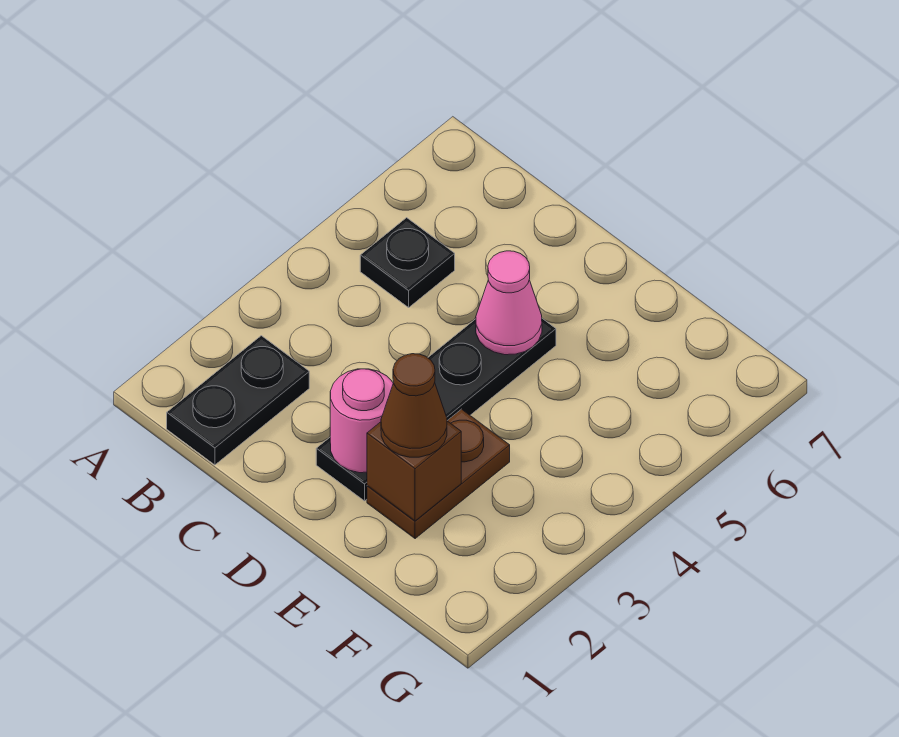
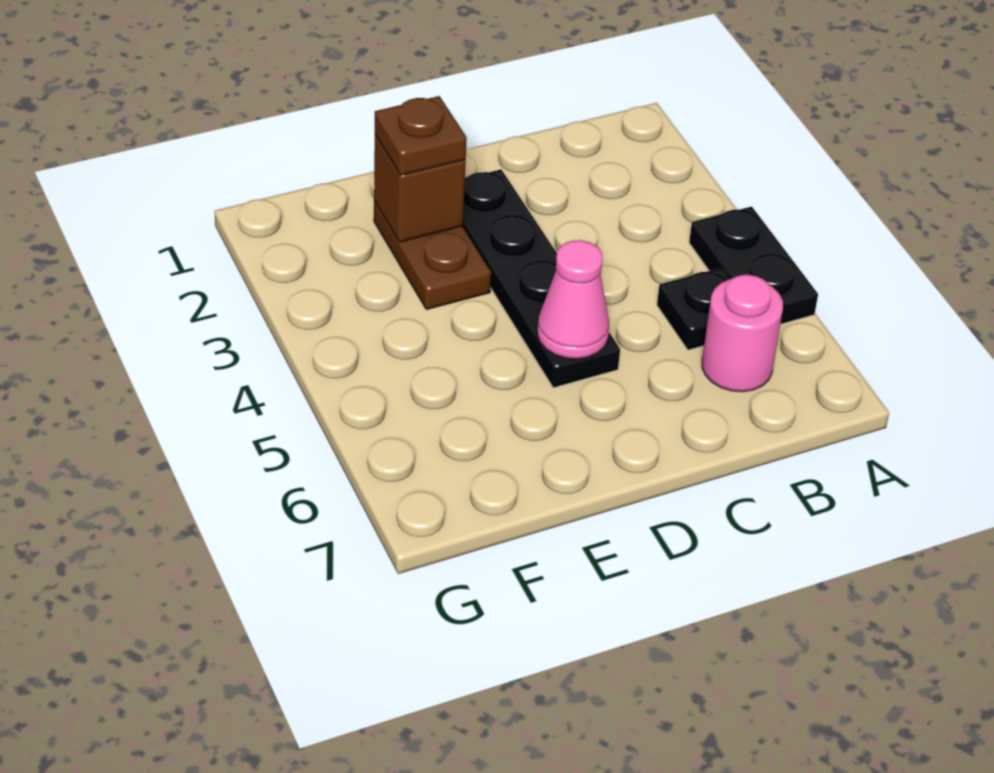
black 1x2 plate [167,336,309,465] -> black 1x2 plate moved to [689,206,818,324]
pink 1x1 round brick [330,369,393,473] -> pink 1x1 round brick moved to [702,275,783,392]
brown 1x1 cone [381,354,447,457] -> brown 1x1 plate [375,96,467,175]

